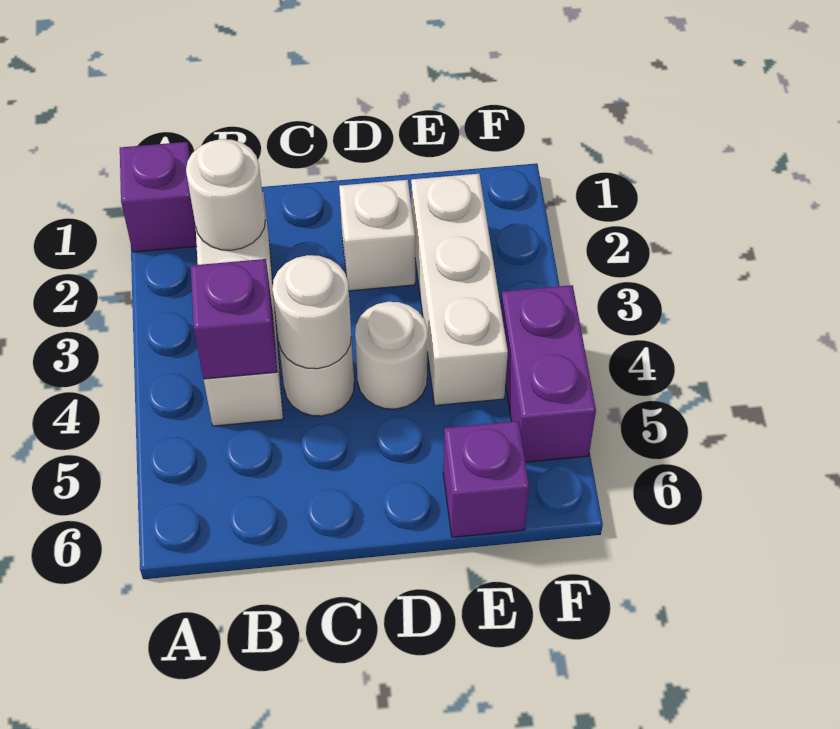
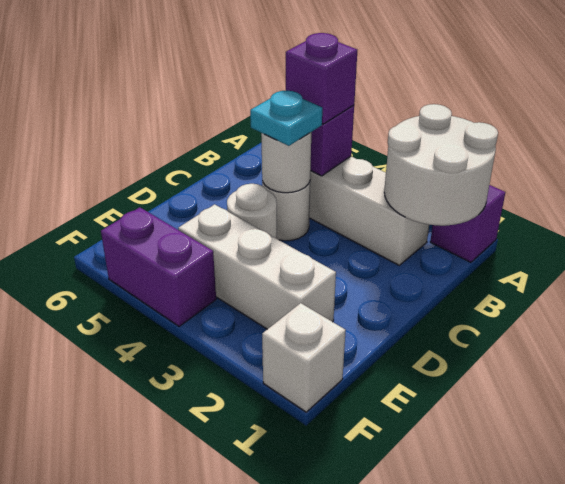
white 1x1 round brick [186,139,265,250] -> white 2x2 round brick [384,104,498,226]
none -> cyan 1x1 plate [250,91,322,146]
white 1x1 brick [339,180,415,291] -> white 1x1 brick moved to [262,303,346,412]
purple 1x1 brick [443,421,529,537] -> purple 1x1 brick moved to [286,33,357,124]

